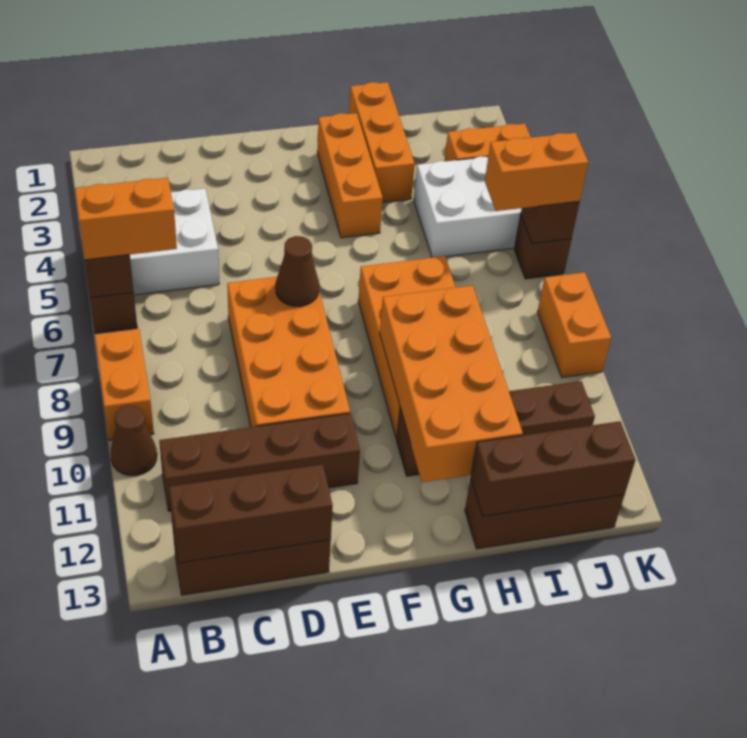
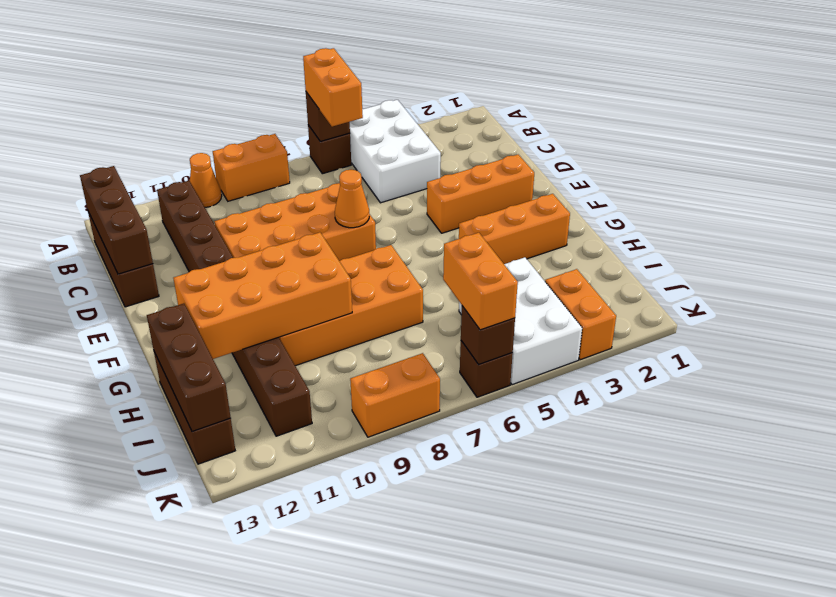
brown 1x1 cone [111,405,157,476] -> orange 1x1 cone [190,153,222,207]
brown 1x1 cone [276,236,319,306] -> orange 1x1 cone [335,170,369,228]
orange 1x3 brick [349,82,415,202] -> orange 1x3 brick moved to [427,155,534,233]

